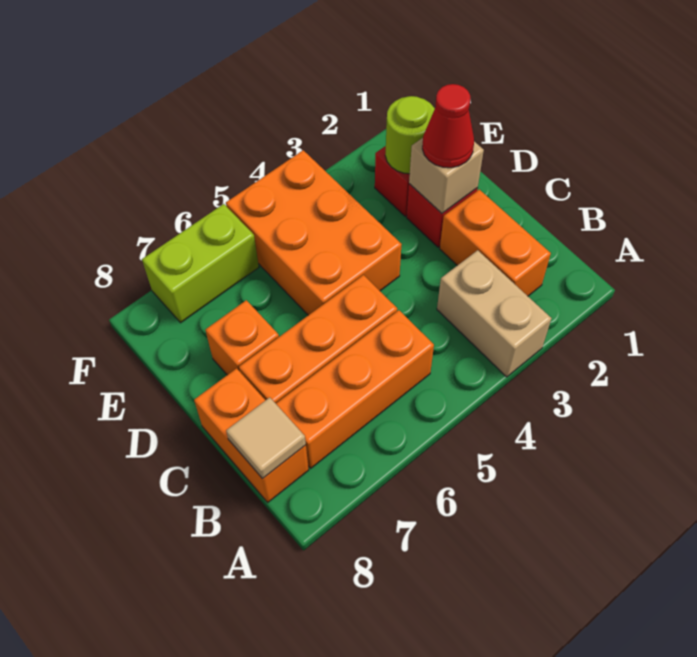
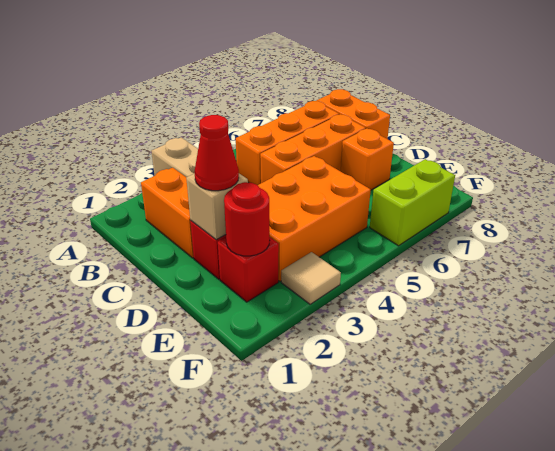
tan 1x1 tile [226,397,306,479] -> tan 1x1 tile moved to [281,252,341,304]
orange 2x3 brick [226,150,402,315] -> orange 2x3 brick turned to [258,156,371,281]
lime 1x1 round brick [385,96,435,174] -> red 1x1 round brick [224,182,270,256]

